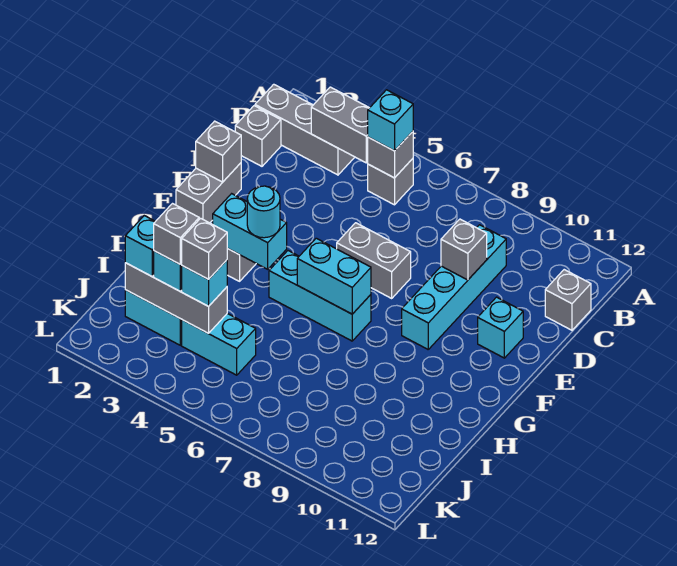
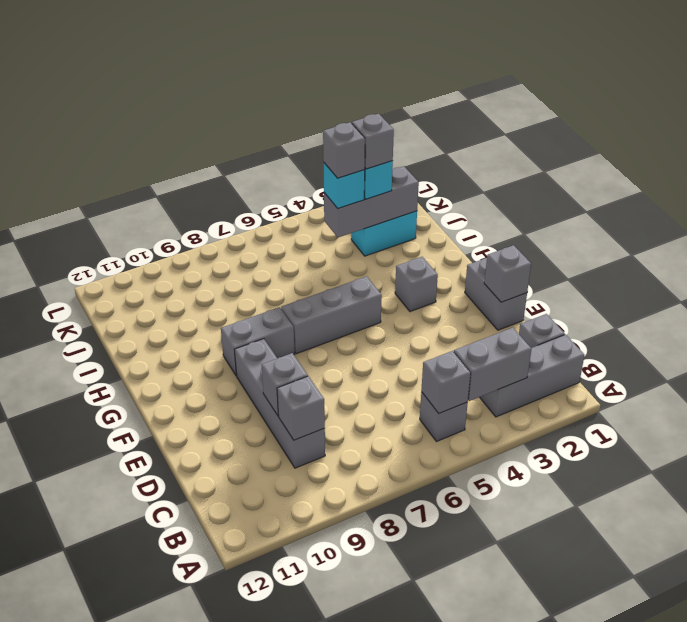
cyan 1x1 brick [368,90,413,151] -> none
cyan 1x4 brick [402,225,506,349] -> grey 1x4 brick [235,339,325,468]
grey 1x1 brick [545,270,591,330] -> grey 1x1 brick moved to [277,376,325,440]
grey 1x2 brick [337,223,411,298] -> grey 1x2 brick moved to [221,307,295,376]
cyan 1x1 brick [478,297,523,358] -> none
cyan 1x2 brick [213,194,287,269] -> none
cyan 1x1 round brick [247,186,280,238] -> none
cyan 1x3 brick [269,251,371,341] -> grey 1x3 brick [281,276,382,354]
cyan 1x2 brick [297,238,371,314] -> none
cyan 1x1 brick [125,216,156,276] -> none
cyan 1x2 brick [182,314,256,375] -> none

